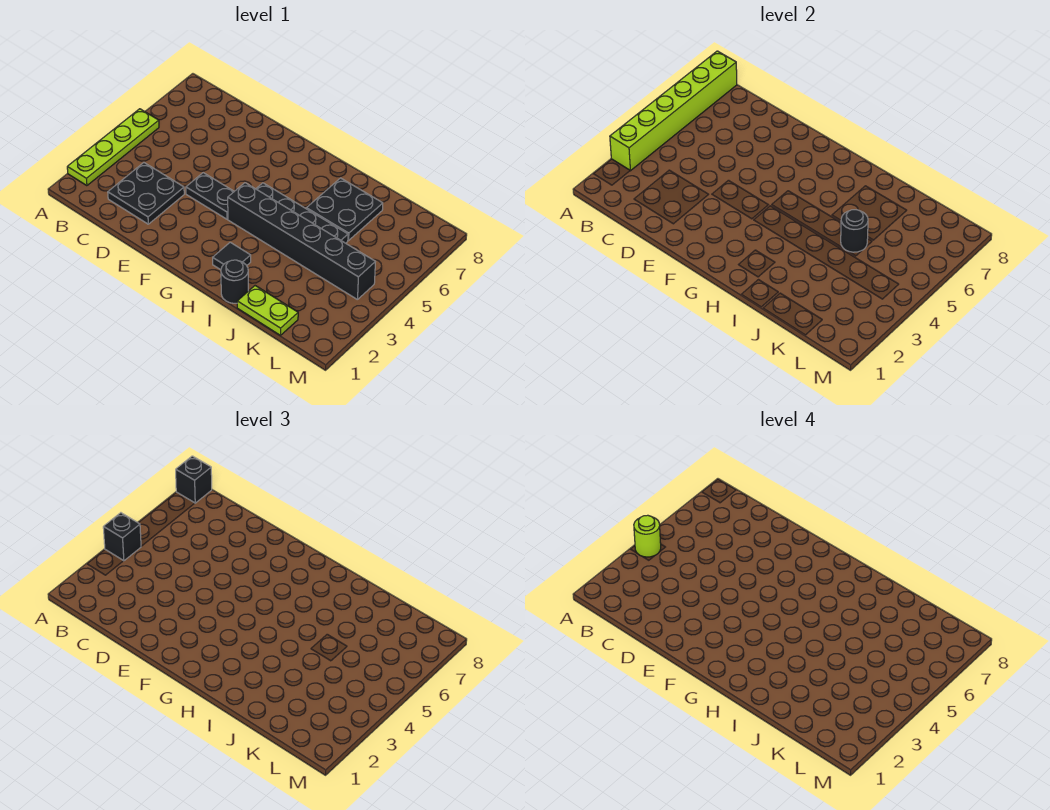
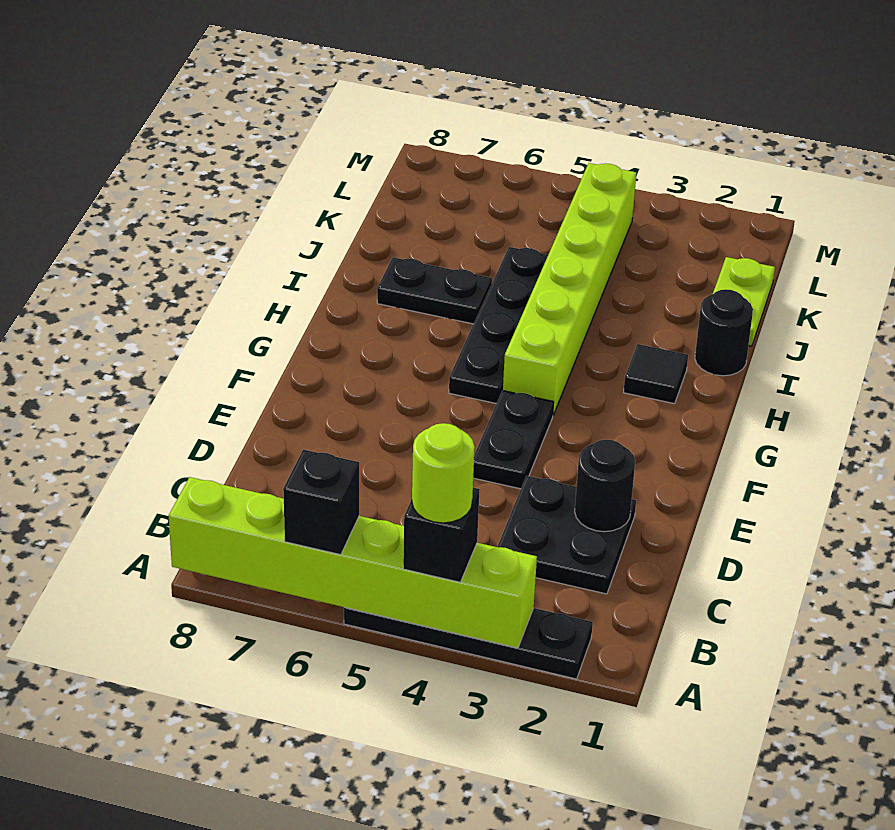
lime 1x4 plate [67,109,159,186] -> black 1x4 plate [344,607,593,679]
black 1x1 brick [176,456,212,503] -> black 1x1 brick moved to [283,450,359,555]
black 1x6 brick [228,183,375,300] -> lime 1x6 brick [503,163,636,415]
black 2x2 plate [306,178,383,240] -> black 1x2 plate [377,257,492,324]
black 1x1 round brick [841,210,868,252] -> black 1x1 round brick moved to [575,440,635,532]

